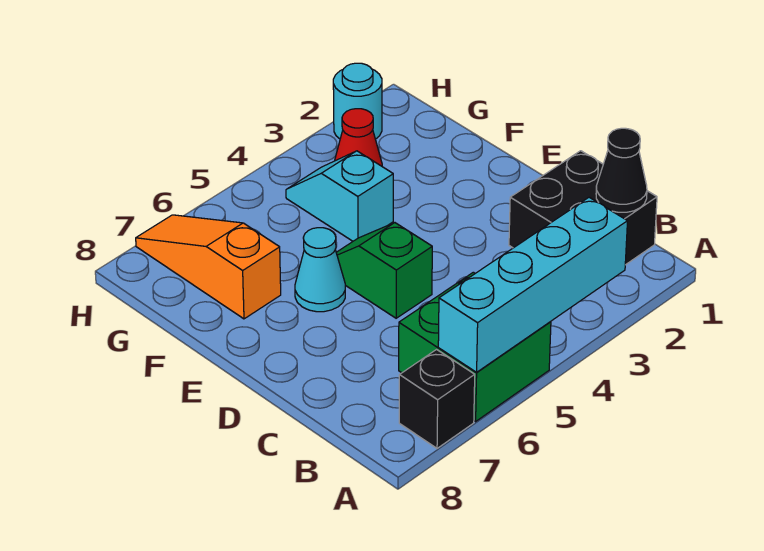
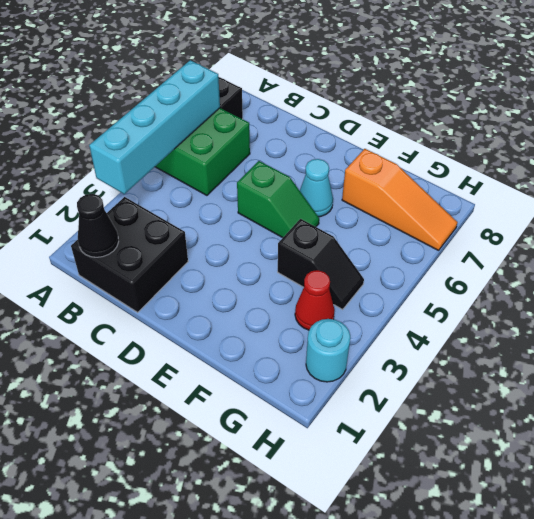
cyan 1x2 slope [286,151,393,241] -> black 1x2 slope [278,219,364,309]

